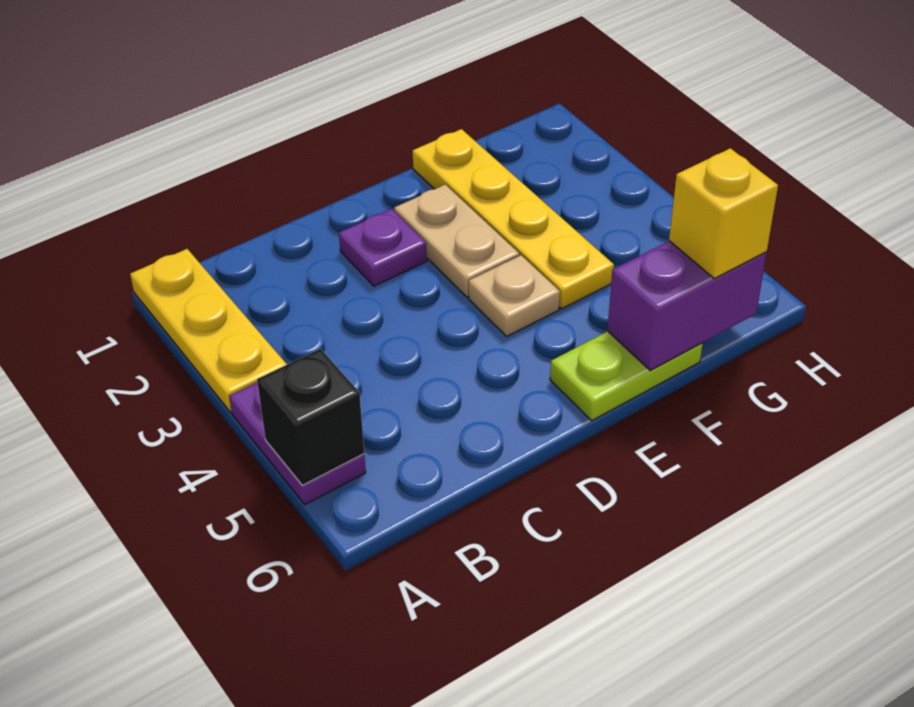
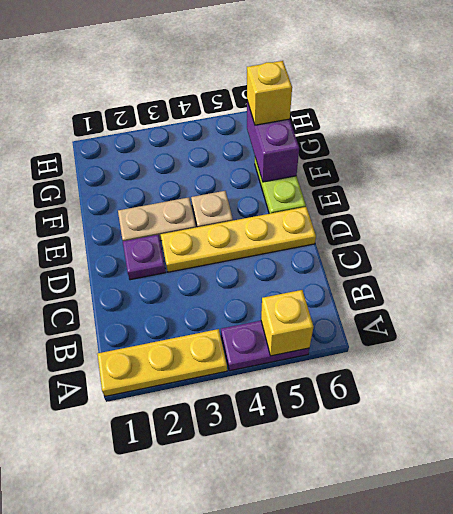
black 1x1 brick [257,349,364,485] -> yellow 1x1 brick [261,290,314,356]
yellow 1x4 plate [413,129,614,309] -> yellow 1x4 plate moved to [161,207,316,272]

